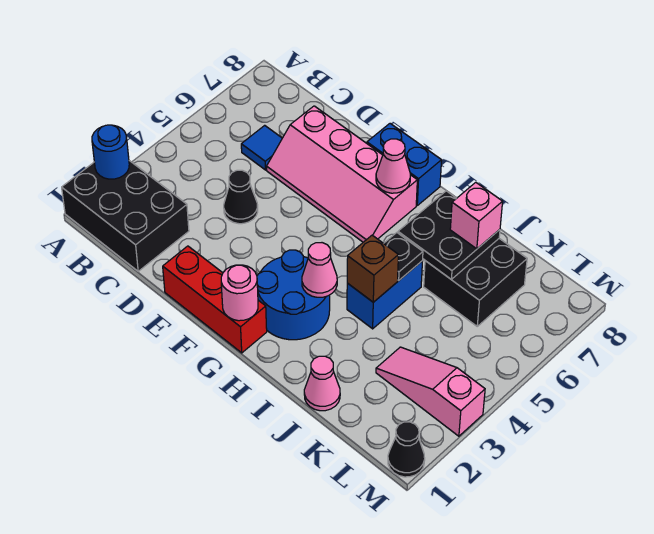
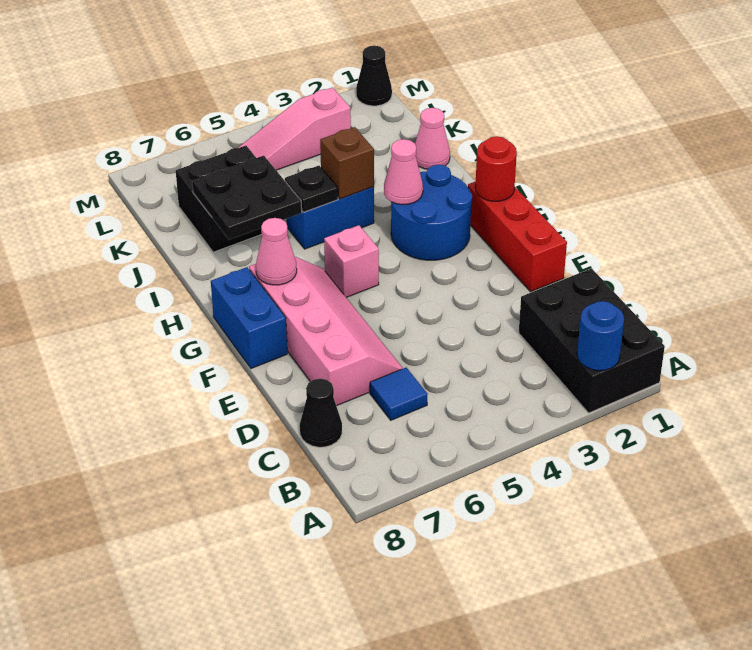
black 1x1 cone [224,170,258,224] -> black 1x1 cone moved to [300,378,342,447]
pink 1x1 round brick [221,265,258,321] -> red 1x1 round brick [475,136,517,201]
pink 1x1 brick [450,182,503,249] -> pink 1x1 brick moved to [324,225,379,297]
pink 1x3 slope [376,347,485,436] -> pink 1x3 slope turned to [238,88,351,170]

